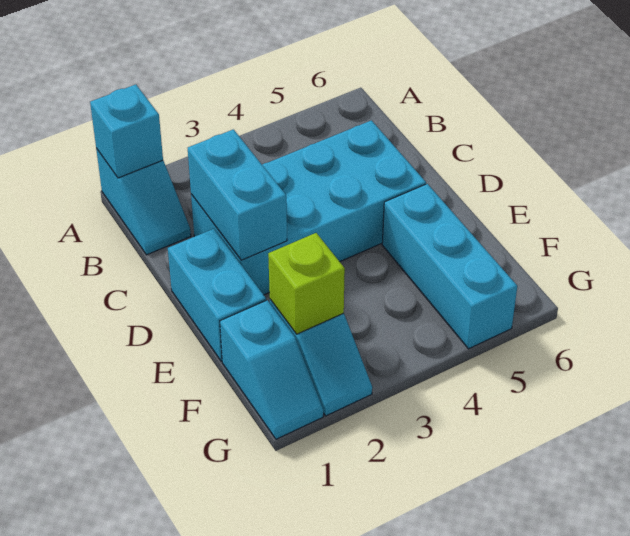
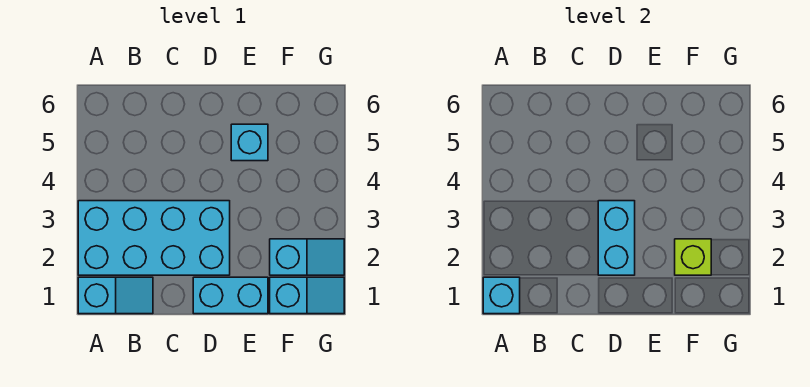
cyan 2x4 brick [191,120,426,295] -> cyan 2x4 brick turned to [78,201,230,275]
cyan 1x2 brick [188,129,287,260] -> cyan 1x2 brick turned to [598,201,635,275]
cyan 1x3 brick [382,184,517,349] -> cyan 1x1 brick [231,124,268,161]

